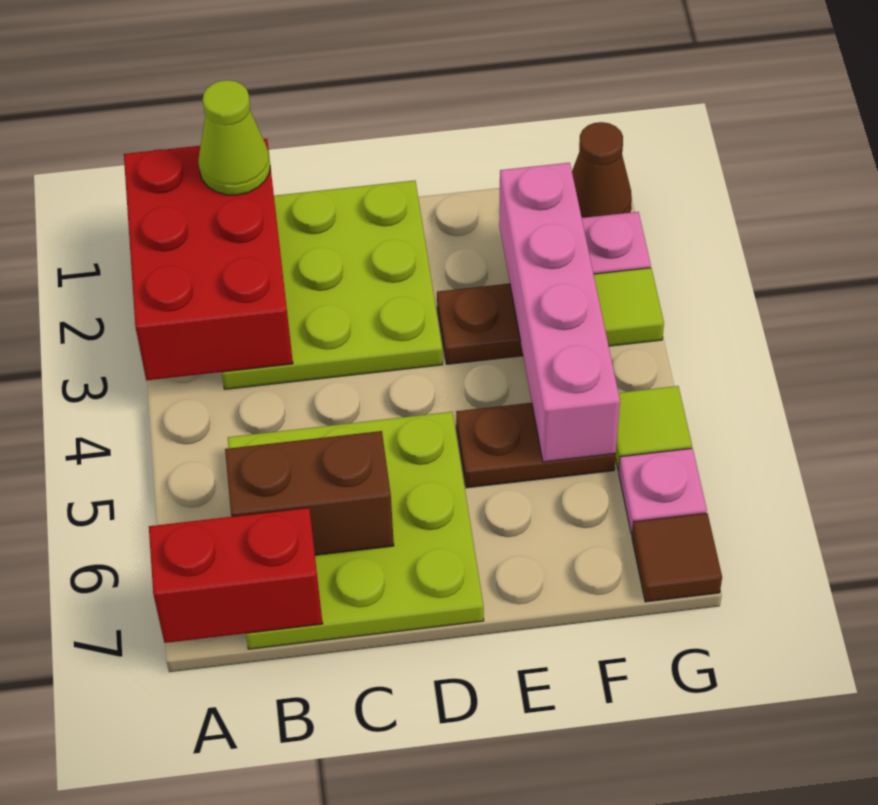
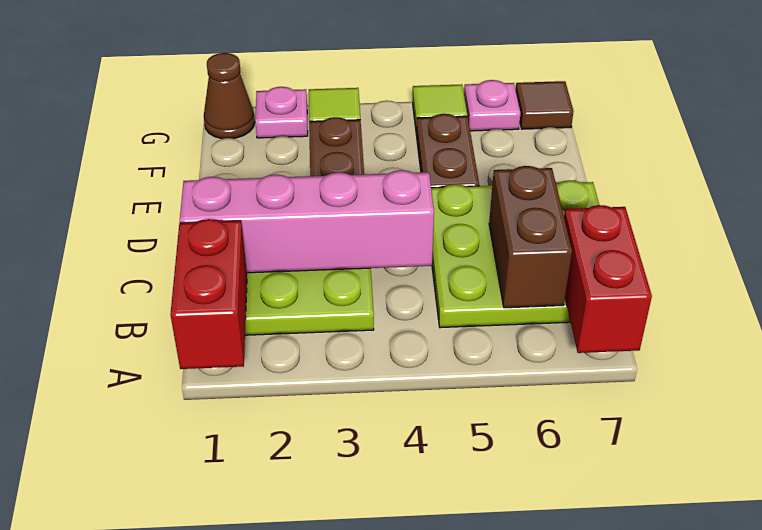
red 2x3 brick [124,139,293,380] -> red 1x2 brick [170,219,247,369]
lime 1x1 cone [198,80,270,195] -> none
pink 1x4 brick [499,163,620,462] -> pink 1x4 brick moved to [180,170,434,273]

